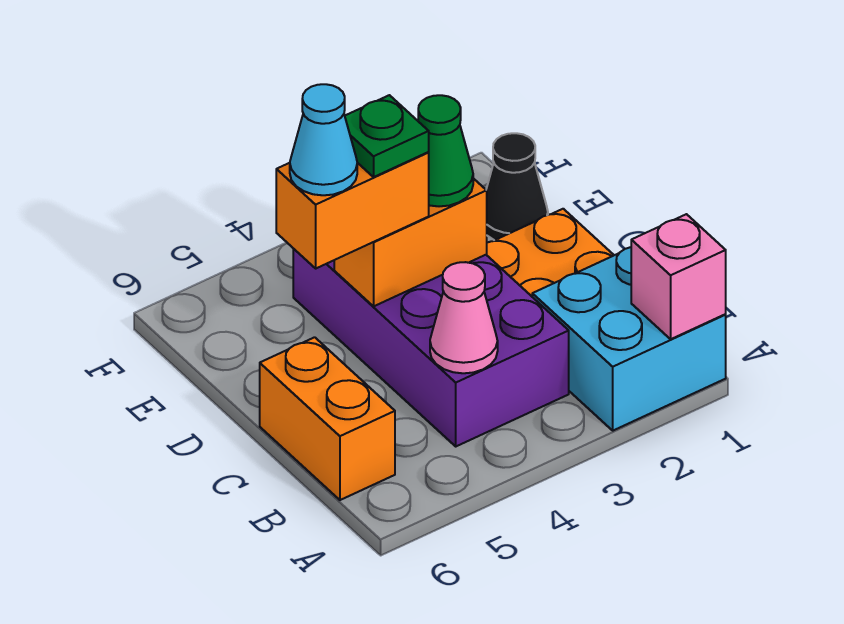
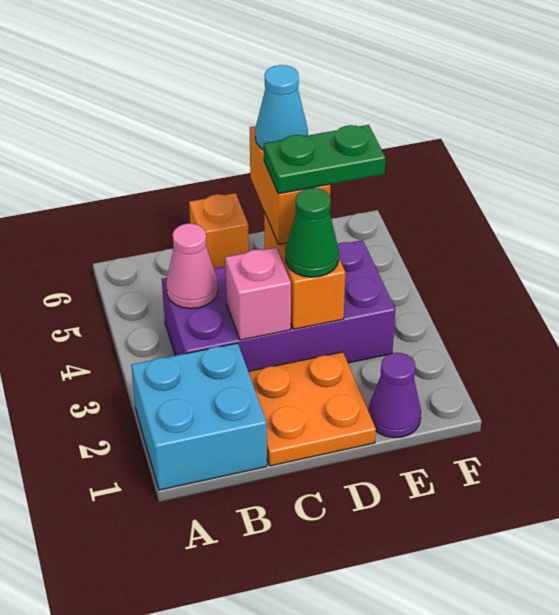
pink 1x1 brick [631,214,726,339] -> pink 1x1 brick moved to [225,247,291,340]
orange 1x2 brick [260,337,395,500] -> orange 1x1 brick [189,193,249,269]
green 1x1 plate [345,95,429,177] -> green 1x2 plate [264,125,386,194]
black 1x1 cone [486,133,548,240] -> purple 1x1 cone [368,353,421,438]

